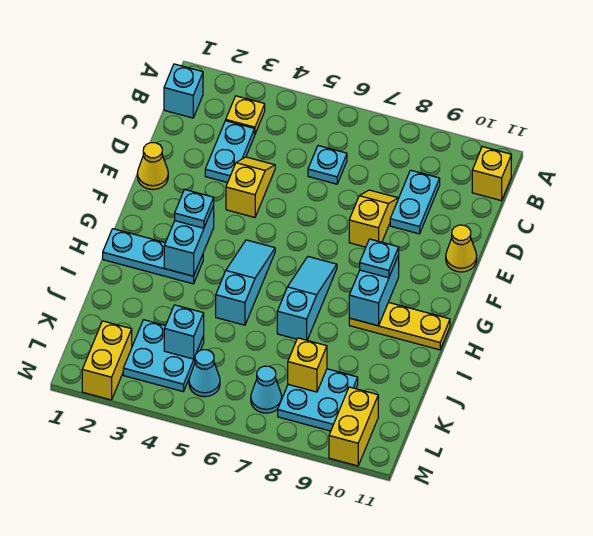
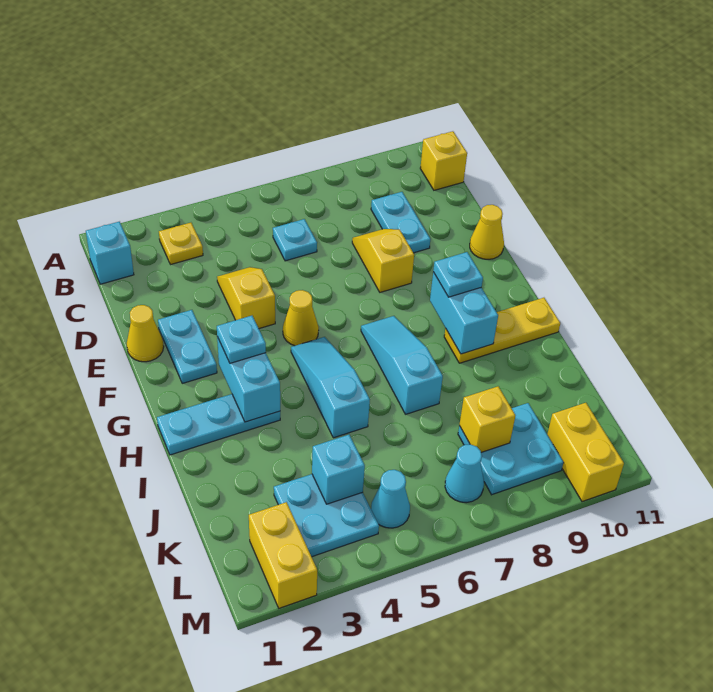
cyan 1x2 plate [205,121,255,183] -> cyan 1x2 plate moved to [158,310,217,383]
none -> yellow 1x1 cone [283,290,319,346]

